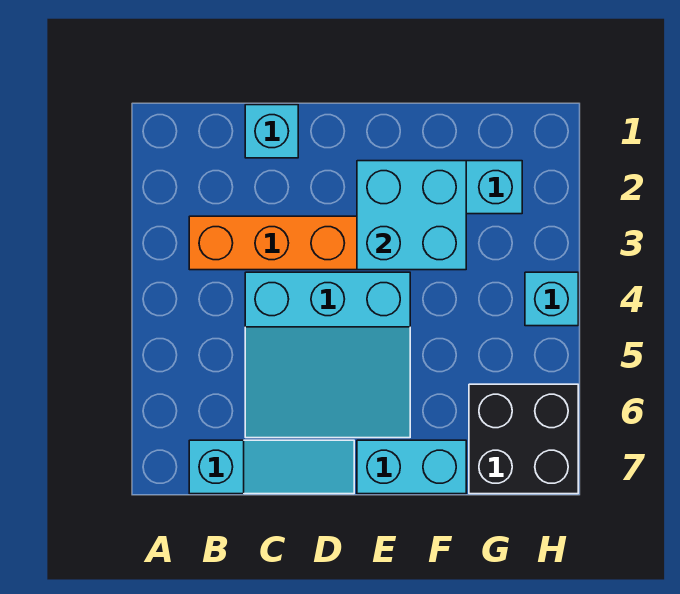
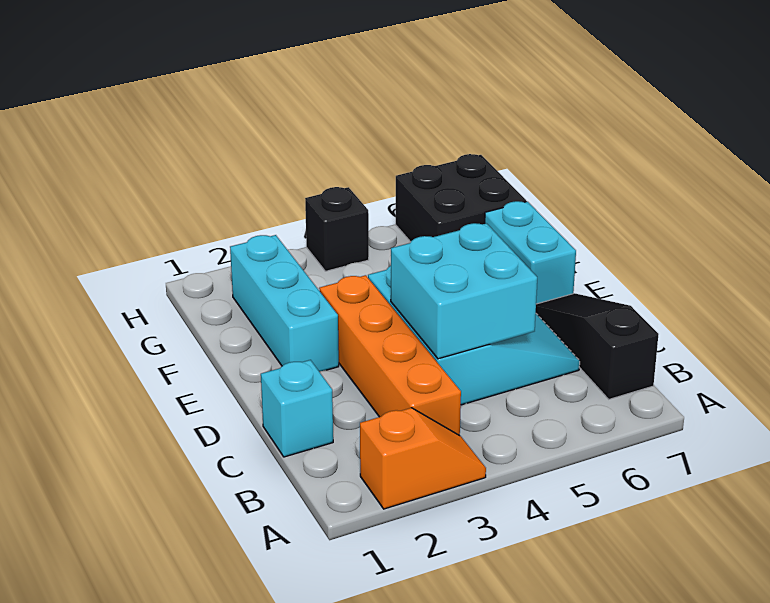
none -> orange 1x2 slope [360,408,486,509]
cyan 1x3 slope [189,440,354,494] -> black 1x3 slope [536,293,659,399]
cyan 2x2 brick [357,161,466,270] -> cyan 2x2 brick moved to [391,223,537,359]
cyan 1x1 brick [525,272,578,326] -> black 1x1 brick [305,187,369,271]

